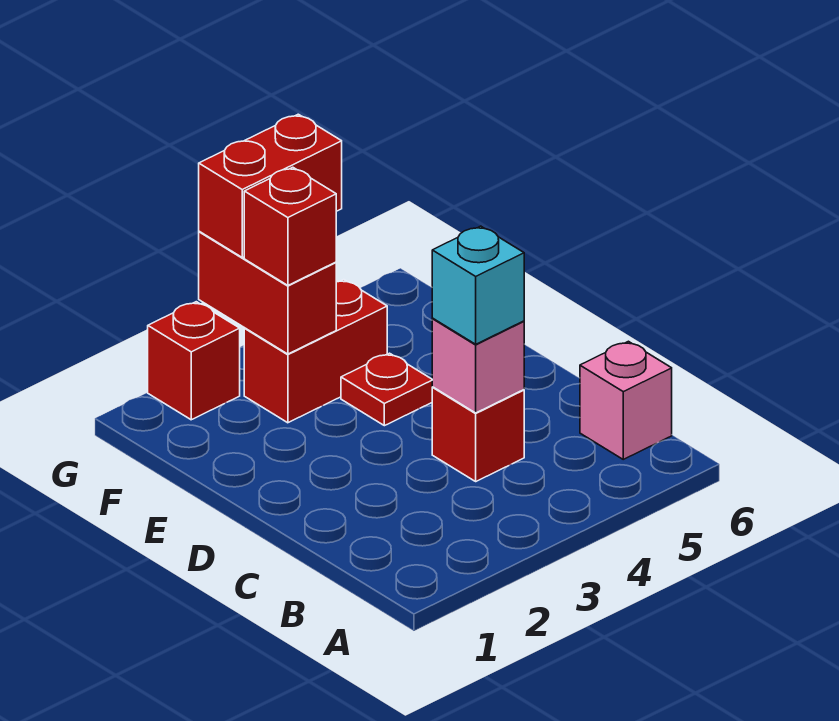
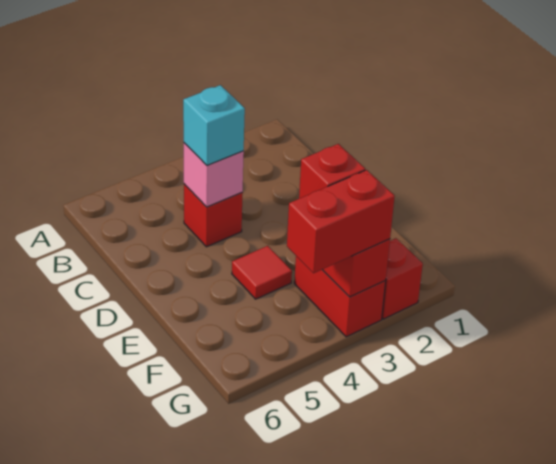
pink 1x1 brick [580,341,672,459] -> none
red 1x1 plate [341,353,432,426] -> red 1x1 tile [232,246,292,299]
red 1x2 brick [244,280,387,423] -> red 1x2 brick turned to [294,256,386,337]

